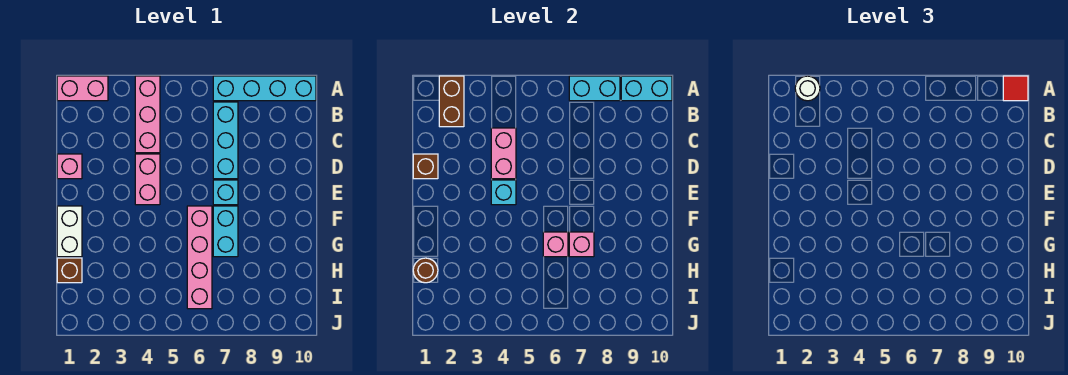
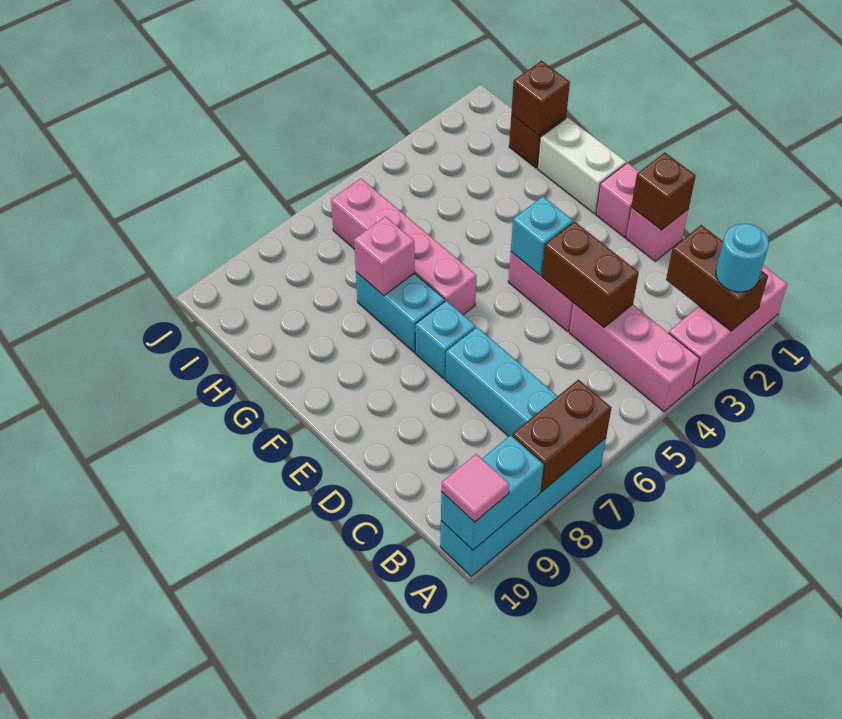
pink 1x2 brick [57,76,108,101] -> pink 1x3 brick [669,265,787,386]
white 1x1 round brick [795,76,820,101] -> cyan 1x1 round brick [716,224,769,292]
cyan 1x2 brick [569,76,620,101] -> brown 1x2 brick [512,380,611,492]
red 1x1 tile [1003,76,1028,101] -> pink 1x1 tile [441,454,510,522]
pink 1x2 brick [491,128,516,179] -> brown 1x2 brick [542,222,639,327]
pink 1x1 brick [543,232,568,257] -> pink 1x1 brick moved to [596,163,639,237]
brown 1x1 round brick [413,258,438,283] -> brown 1x1 brick [511,61,570,135]

